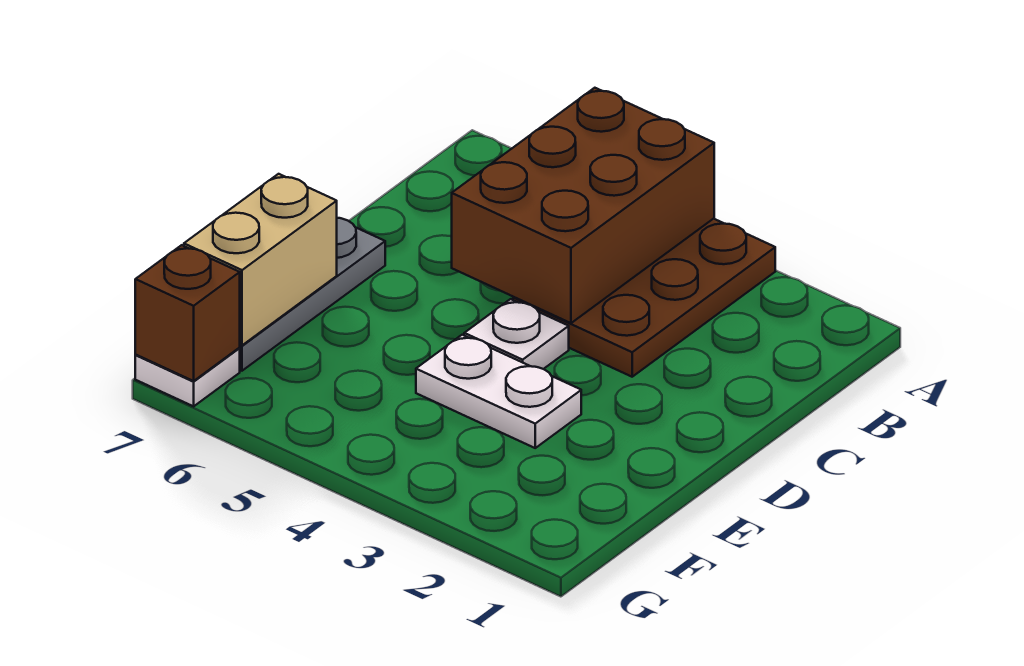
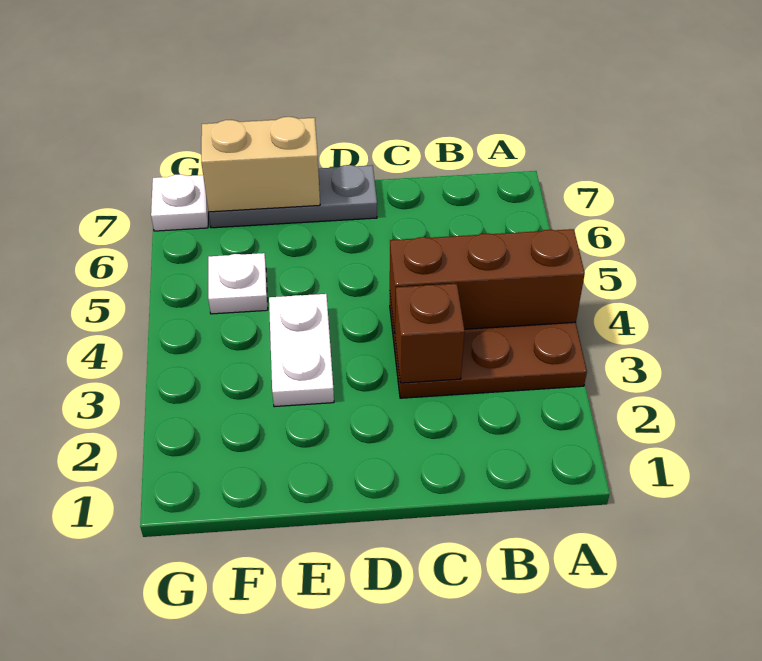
brown 2x3 brick [452,88,714,323] -> brown 1x3 brick [390,229,585,332]
white 1x1 plate [464,299,569,369] -> white 1x1 plate moved to [208,253,268,314]
brown 1x1 brick [135,245,240,381] -> brown 1x1 brick moved to [395,284,465,383]

